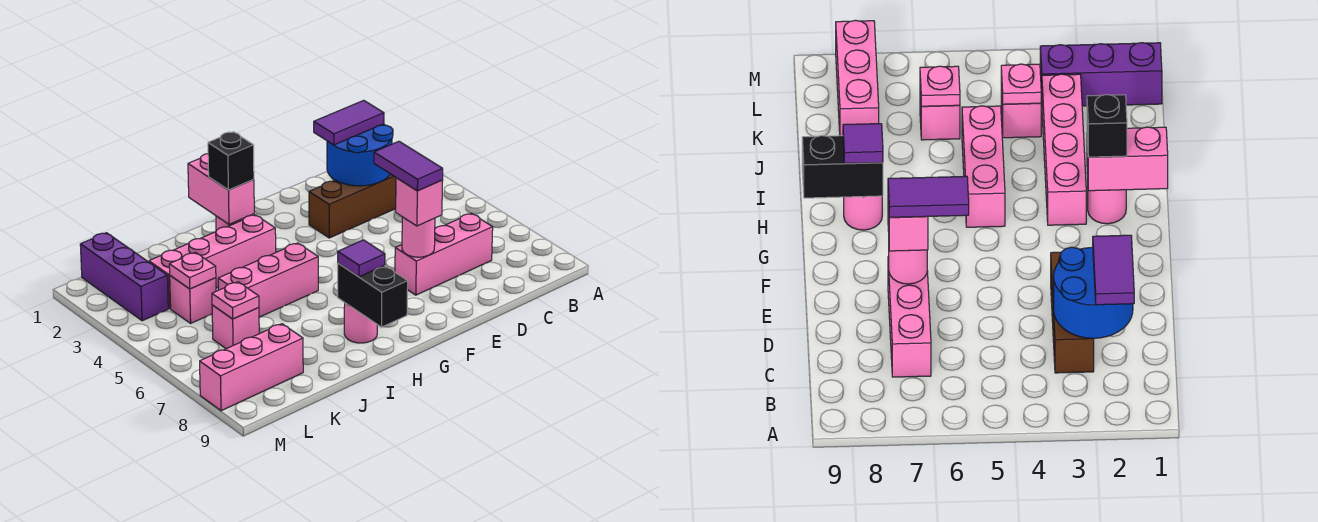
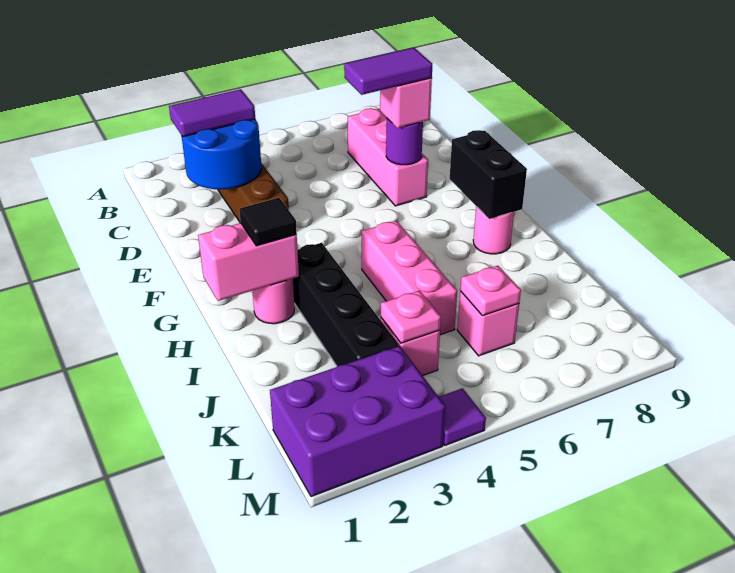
purple 1x2 tile [314,100,384,145] -> purple 1x2 tile turned to [169,89,255,137]
pink 1x1 round brick [402,217,435,257] -> purple 1x1 round brick [386,119,423,165]
black 1x1 brick [208,132,254,190] -> black 1x1 tile [239,198,297,246]
pink 1x4 brick [149,215,276,308] -> black 1x4 brick [293,243,399,367]
black 1x2 brick [338,263,408,327] -> black 1x2 brick turned to [450,130,527,219]
purple 1x1 tile [338,240,385,277] -> purple 1x1 tile moved to [439,388,486,445]
pink 1x3 brick [200,324,303,411] -> none
purple 1x3 brick [80,233,168,321] -> purple 2x3 brick [270,346,446,497]

